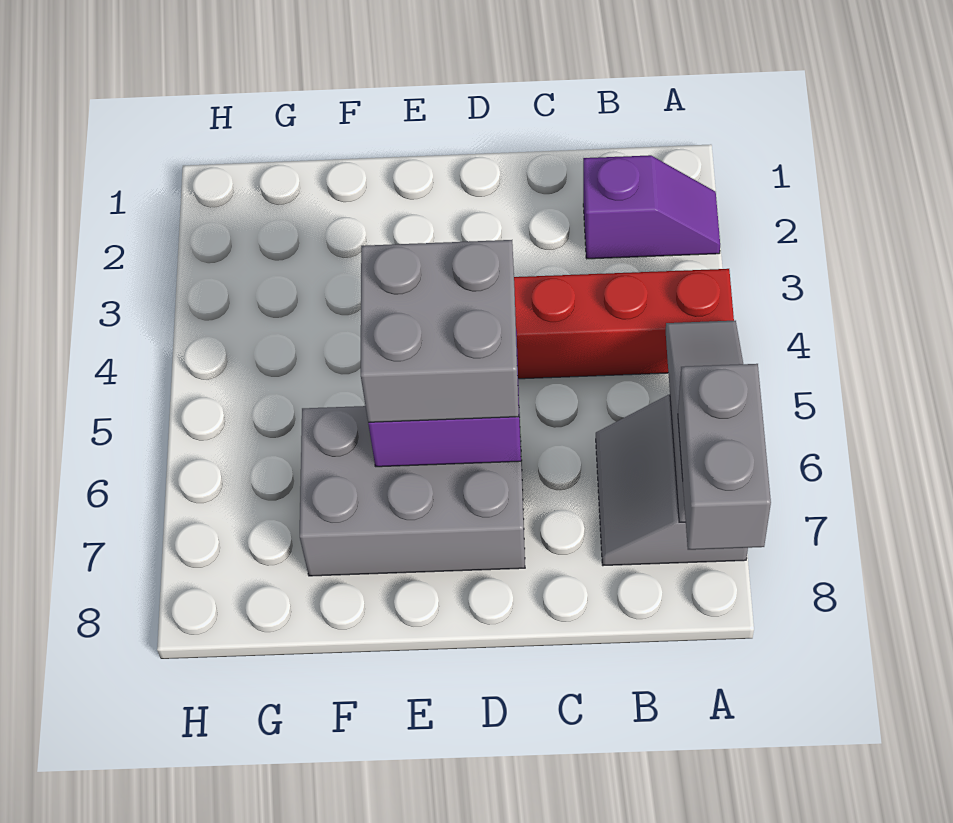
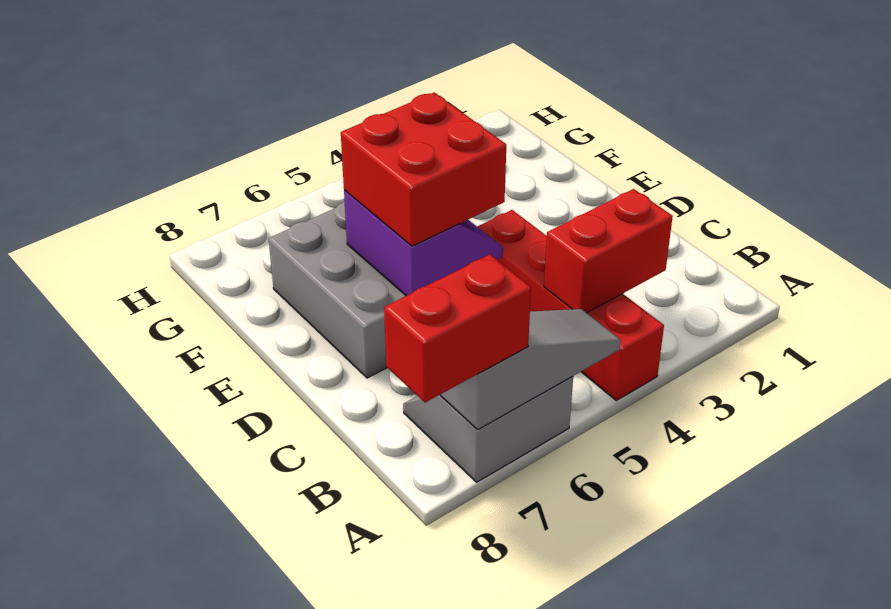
purple 1x2 slope [583,155,720,259] -> none
grey 1x2 brick [678,364,771,550] -> red 1x2 brick [384,254,531,402]
none -> red 1x2 brick [544,189,673,313]
grey 2x2 brick [361,240,519,422] -> red 2x2 brick [341,92,506,246]

